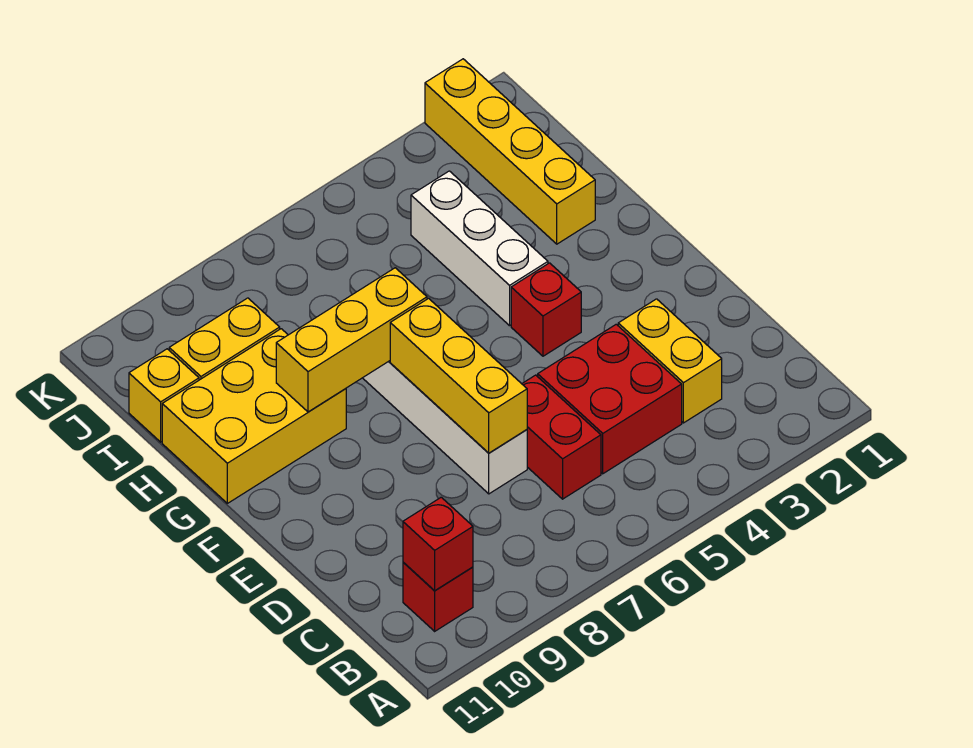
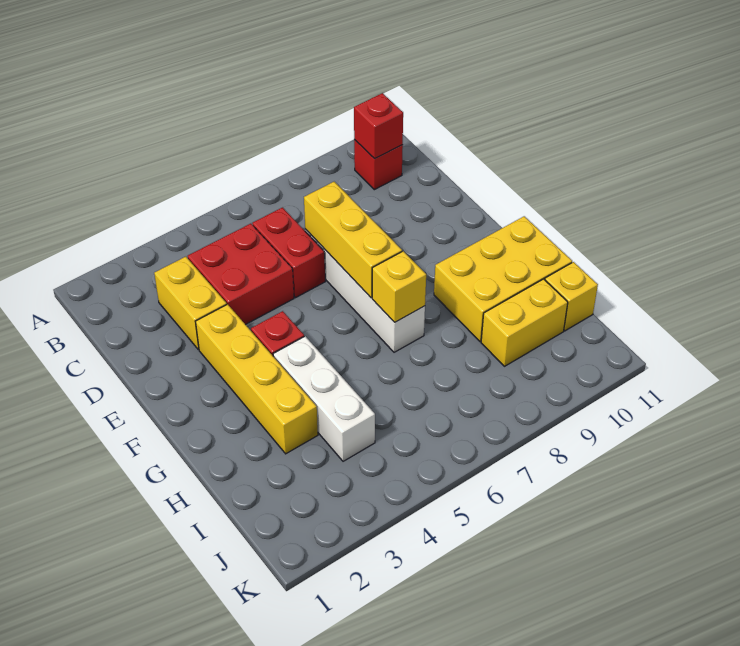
yellow 1x3 brick [276,268,427,412] -> yellow 1x1 brick [372,251,426,322]
yellow 1x4 brick [425,59,595,244] -> yellow 1x4 brick moved to [196,304,318,454]

